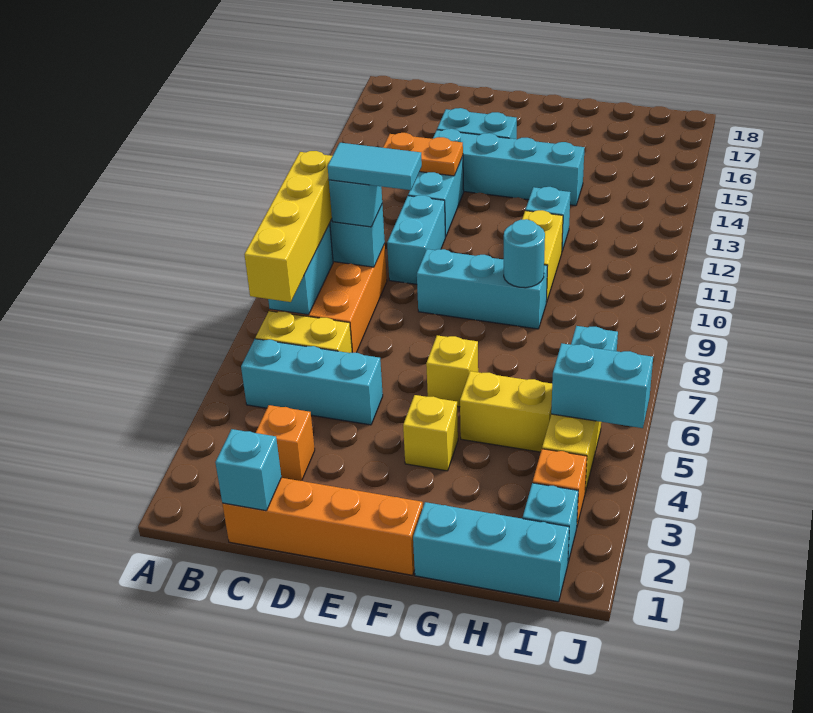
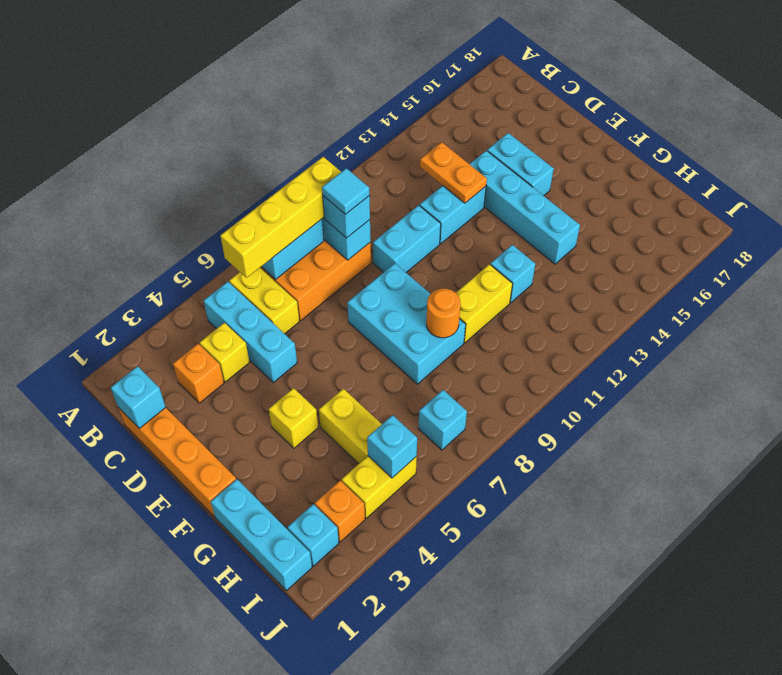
cyan 1x2 tile [328,143,422,190] -> cyan 1x1 tile [322,168,369,214]
cyan 1x3 brick [417,249,547,329] -> cyan 2x3 brick [347,263,466,384]
yellow 1x1 brick [426,335,478,407] -> yellow 1x1 brick moved to [200,323,250,382]
cyan 1x1 round brick [504,219,545,288] -> orange 1x1 round brick [426,289,461,338]
cyan 1x2 brick [551,343,653,428] -> cyan 1x1 brick [367,415,417,478]

